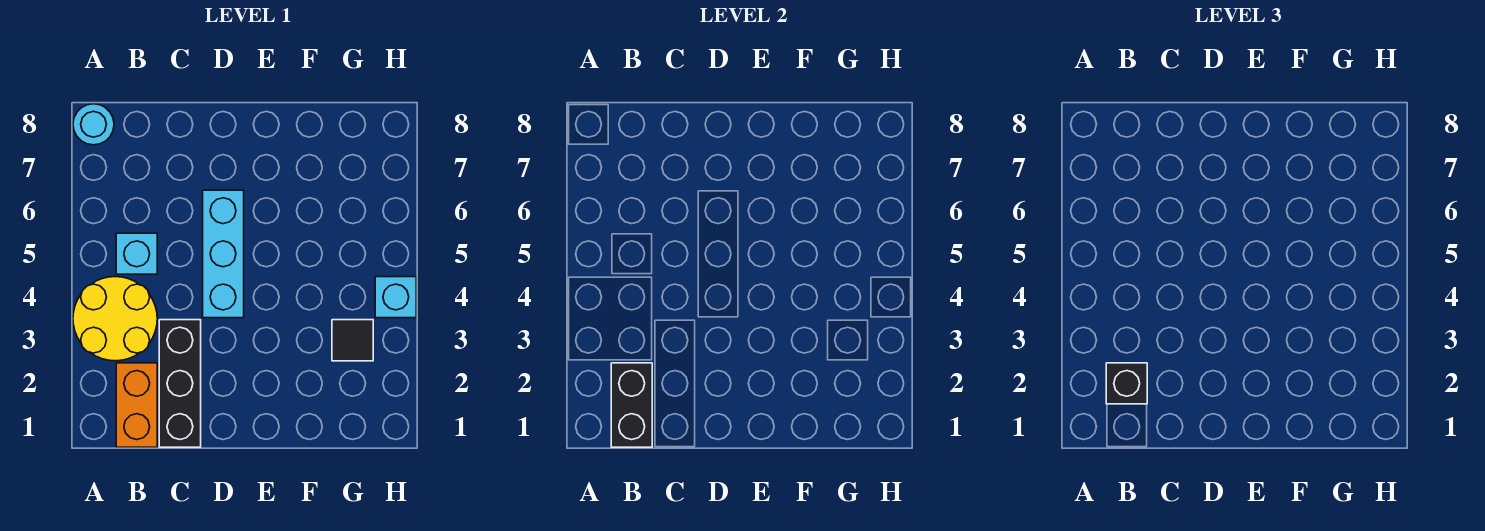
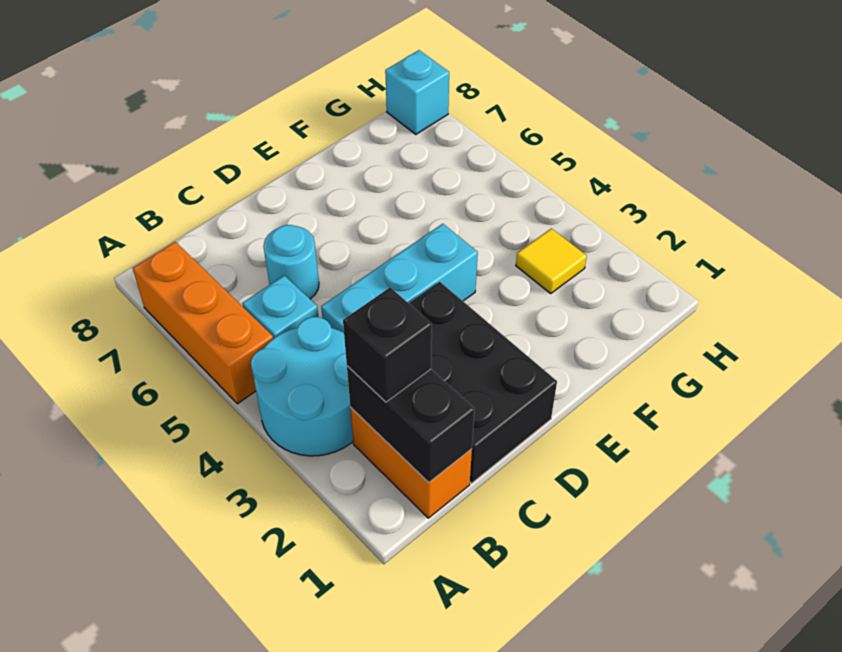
yellow 2x2 round brick [73,277,157,361] -> cyan 2x2 round brick [251,317,353,456]
none -> orange 1x3 brick [133,242,273,404]
cyan 1x1 round brick [73,104,114,145] -> cyan 1x1 round brick moved to [263,225,319,299]
black 1x3 brick [159,320,201,447] -> black 2x3 brick [409,282,557,483]
cyan 1x3 brick [203,190,244,318] -> cyan 1x3 brick turned to [321,224,478,333]
black 1x1 tile [332,320,373,361] -> yellow 1x1 tile [516,228,587,293]
cyan 1x1 brick [375,277,416,318] -> cyan 1x1 brick moved to [385,50,449,134]

